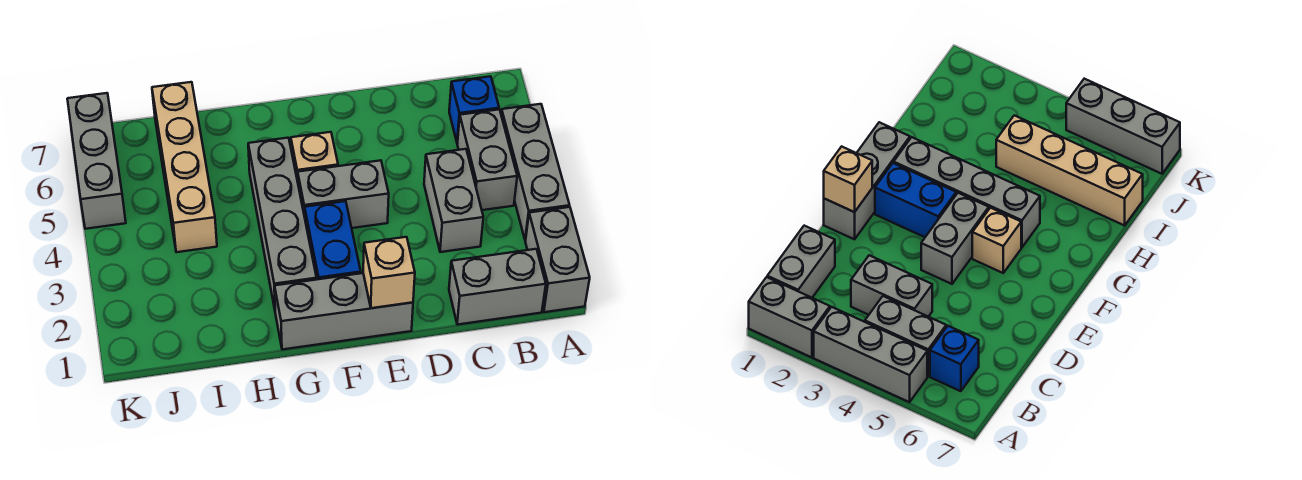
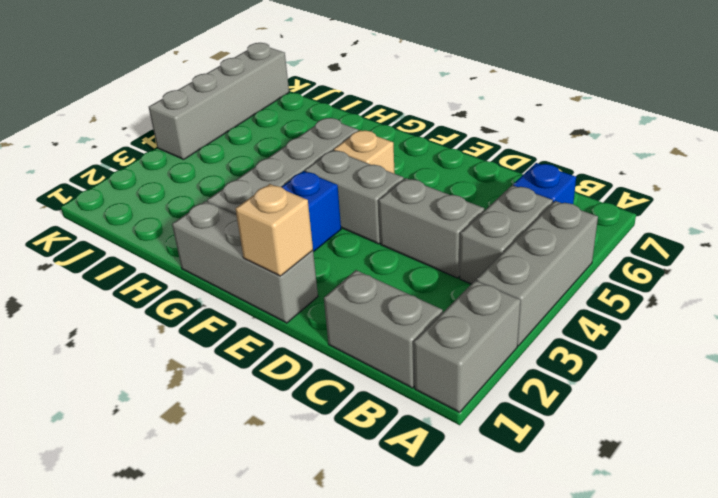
grey 1x2 brick [424,149,483,252] -> grey 1x2 brick turned to [379,178,484,278]
tan 1x4 brick [152,82,217,252] -> none
grey 1x3 brick [67,93,126,229] -> grey 1x4 brick [149,43,289,159]

